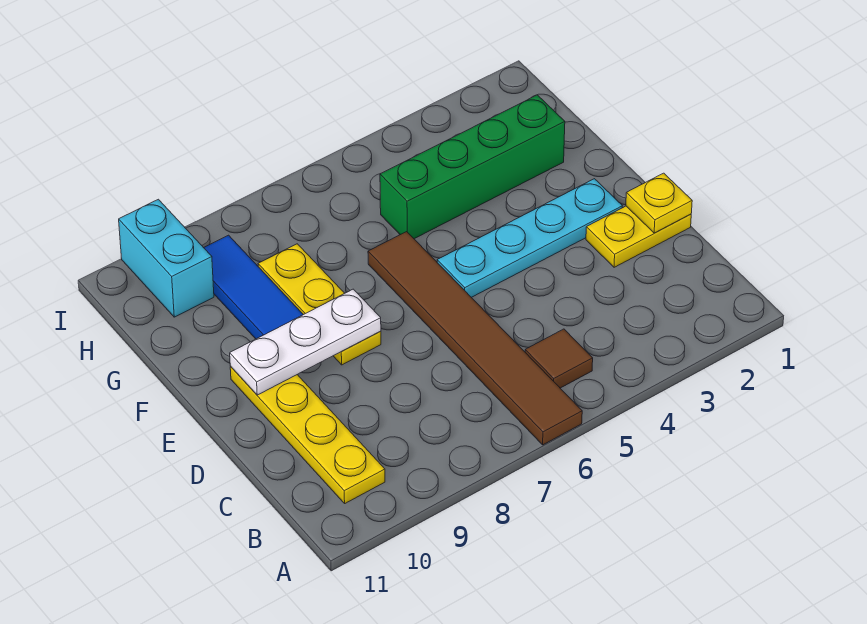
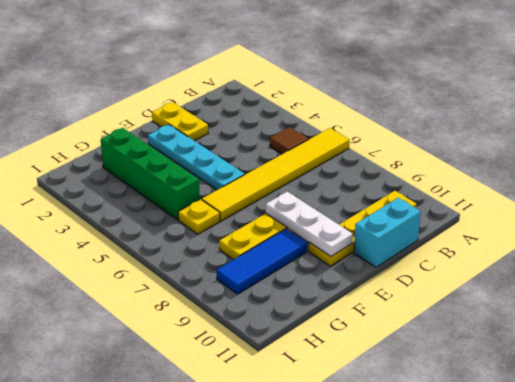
brown 1x6 tile [368,232,582,445] -> yellow 1x6 tile [202,128,349,221]
yellow 1x1 plate [626,173,692,233] -> yellow 1x1 plate moved to [178,199,220,234]
cyan 1x2 brick [119,199,214,317] -> cyan 1x2 brick moved to [354,198,421,267]

